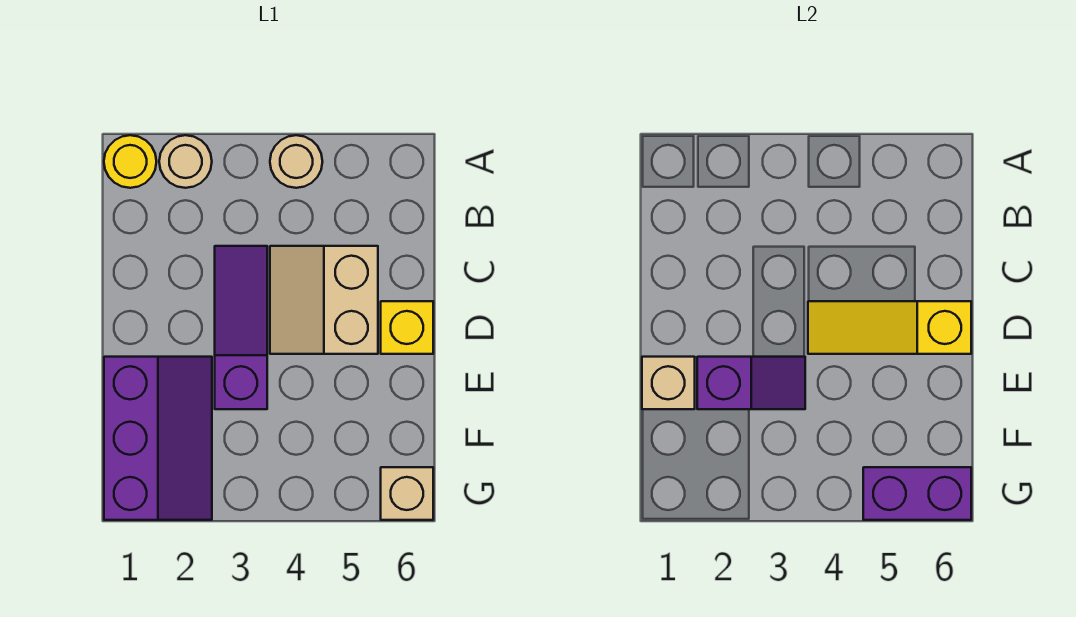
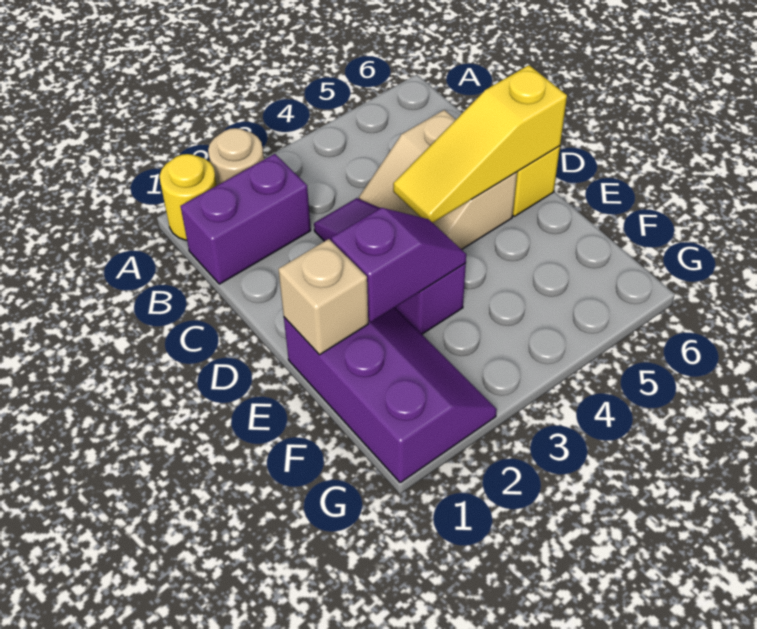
tan 1x1 round brick [270,135,323,188] -> none
purple 1x2 brick [863,467,971,520] -> purple 1x2 brick moved to [181,154,311,284]
tan 1x1 brick [381,467,433,520] -> none

